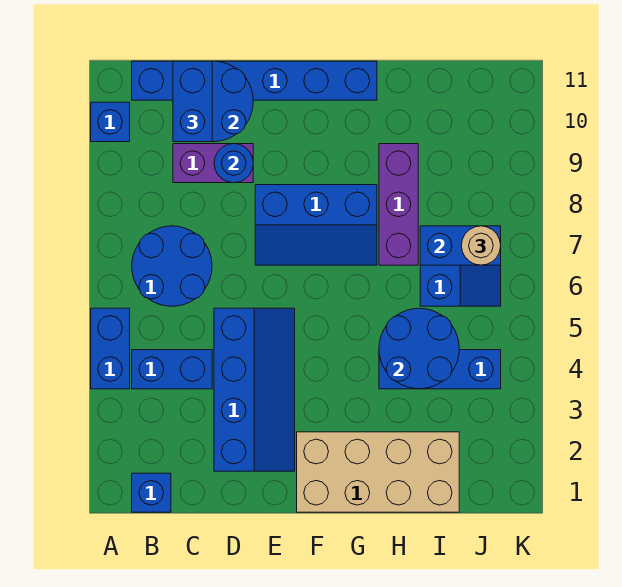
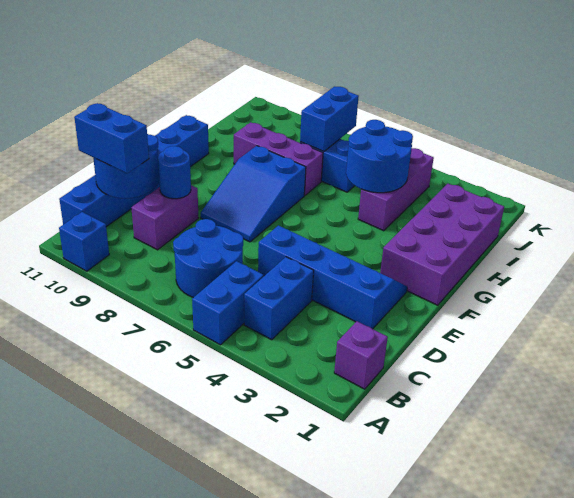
blue 1x2 brick [91,308,130,389] -> blue 1x2 brick turned to [192,261,264,345]
blue 1x1 brick [132,473,171,512] -> purple 1x1 brick [334,321,388,389]
blue 2x3 slope [255,185,377,265] -> blue 2x3 slope turned to [201,146,306,242]
tan 2x4 brick [297,432,459,512] -> purple 2x4 brick [380,184,504,305]
blue 1x3 brick [379,350,501,389] -> purple 1x3 brick [358,148,434,231]
tan 1x1 round brick [461,226,501,265] -> none

